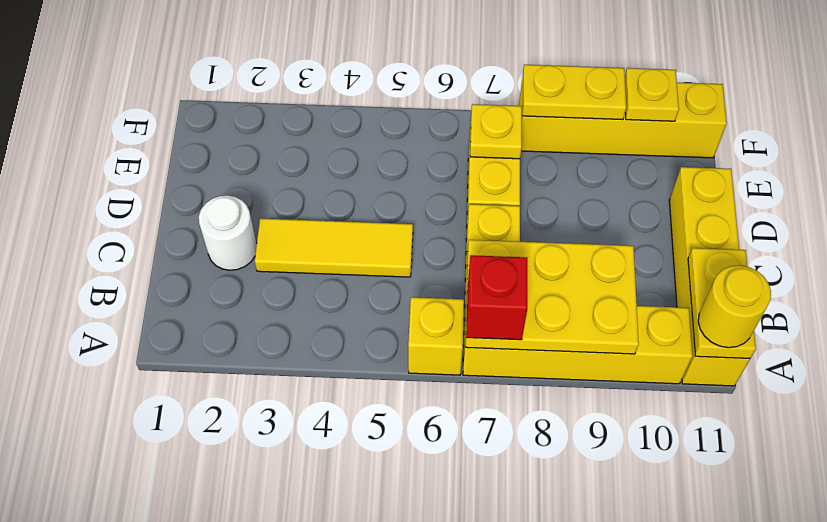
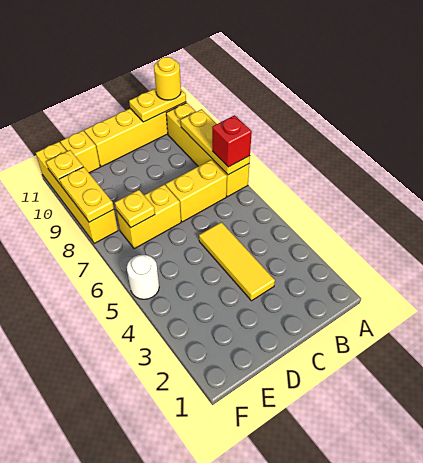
yellow 1x1 brick [408,297,464,375] -> yellow 1x1 brick moved to [60,131,100,173]
yellow 2x3 plate [466,240,639,354] -> yellow 1x3 plate [181,109,250,175]
white 1x1 round brick [199,195,257,270] -> white 1x1 round brick moved to [127,255,159,299]

